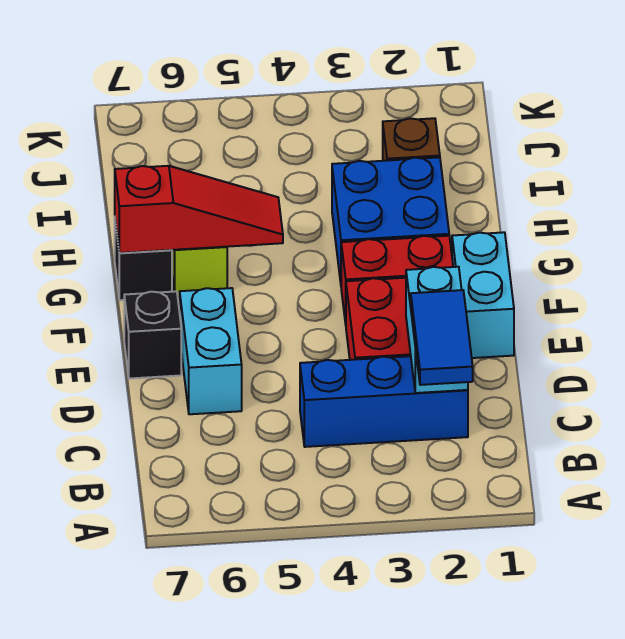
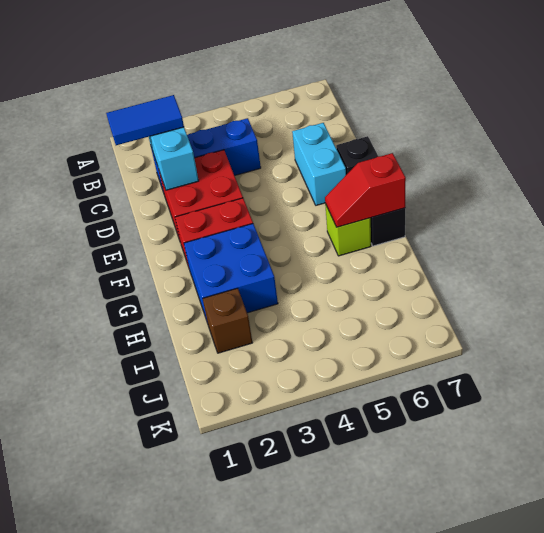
blue 1x2 tile [411,290,473,385] -> blue 1x2 tile turned to [106,95,184,145]
cyan 1x2 brick [452,232,514,358] -> none
red 1x3 slope [115,166,283,253] -> red 1x2 slope [325,153,406,227]

